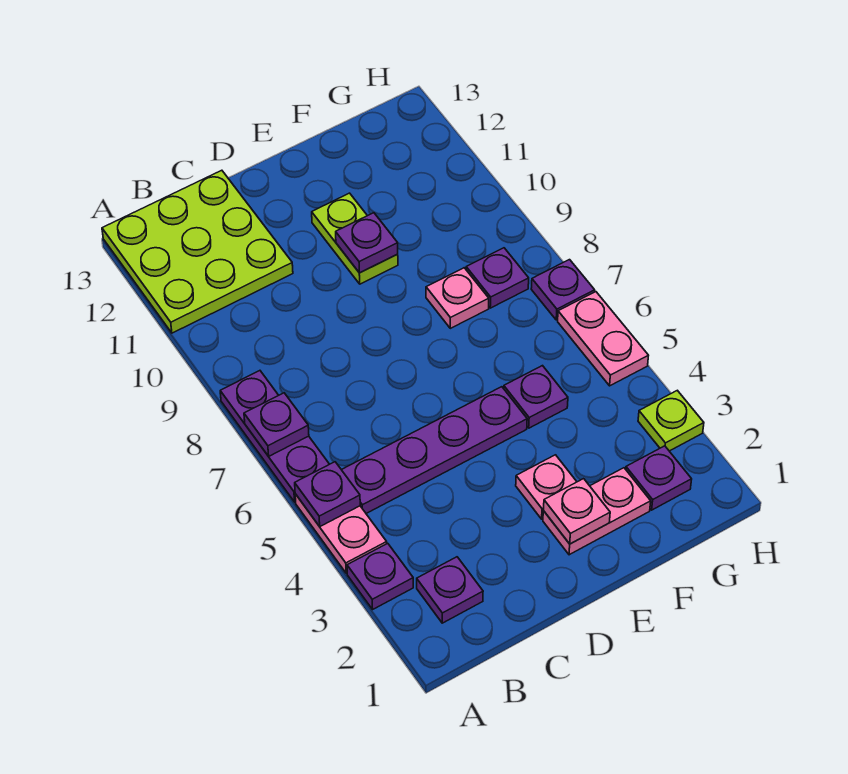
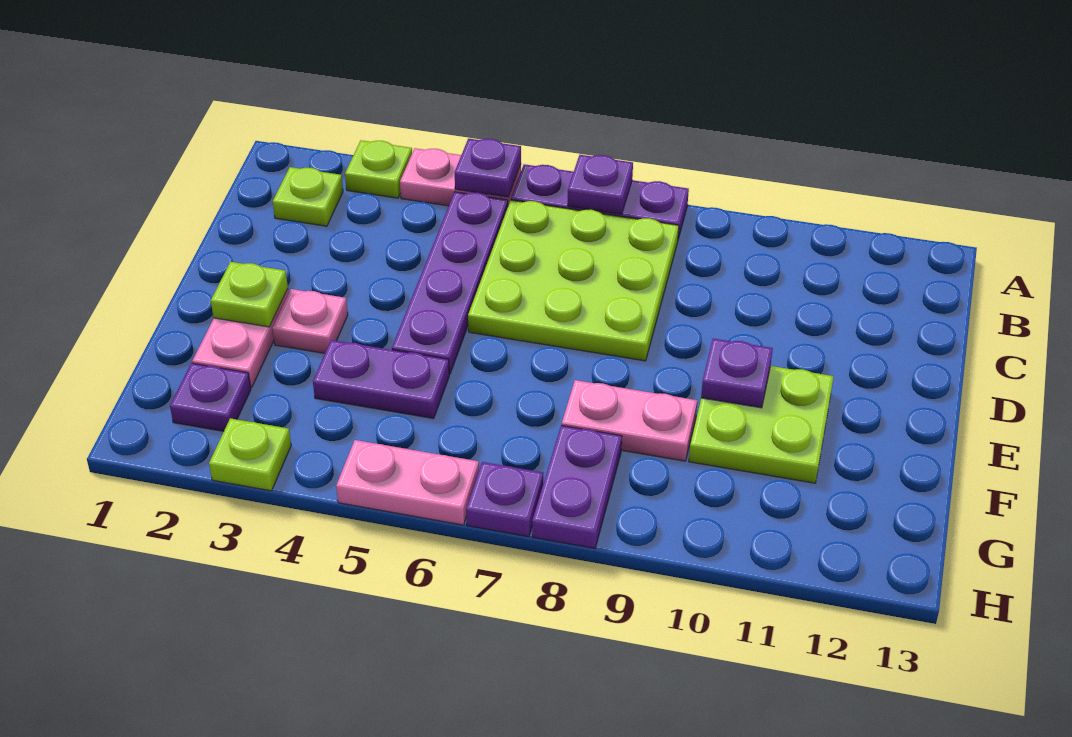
purple 1x1 plate [347,543,413,609] -> lime 1x1 plate [345,140,412,198]
lime 3x3 plate [102,170,293,333] -> lime 3x3 plate moved to [468,200,679,361]
purple 1x1 plate [417,557,483,623] -> lime 1x1 plate [273,167,343,226]
pink 1x1 plate [543,479,610,544] -> lime 1x1 plate [211,262,288,327]
lime 1x2 plate [312,193,398,284] -> lime 2x2 plate [689,366,834,483]
purple 1x1 plate [504,366,568,428] -> purple 1x2 plate [313,340,449,419]
pink 1x1 plate [426,268,489,328] -> pink 1x2 plate [562,380,697,461]
purple 1x1 plate [466,248,529,308] -> purple 1x2 plate [532,425,622,548]

